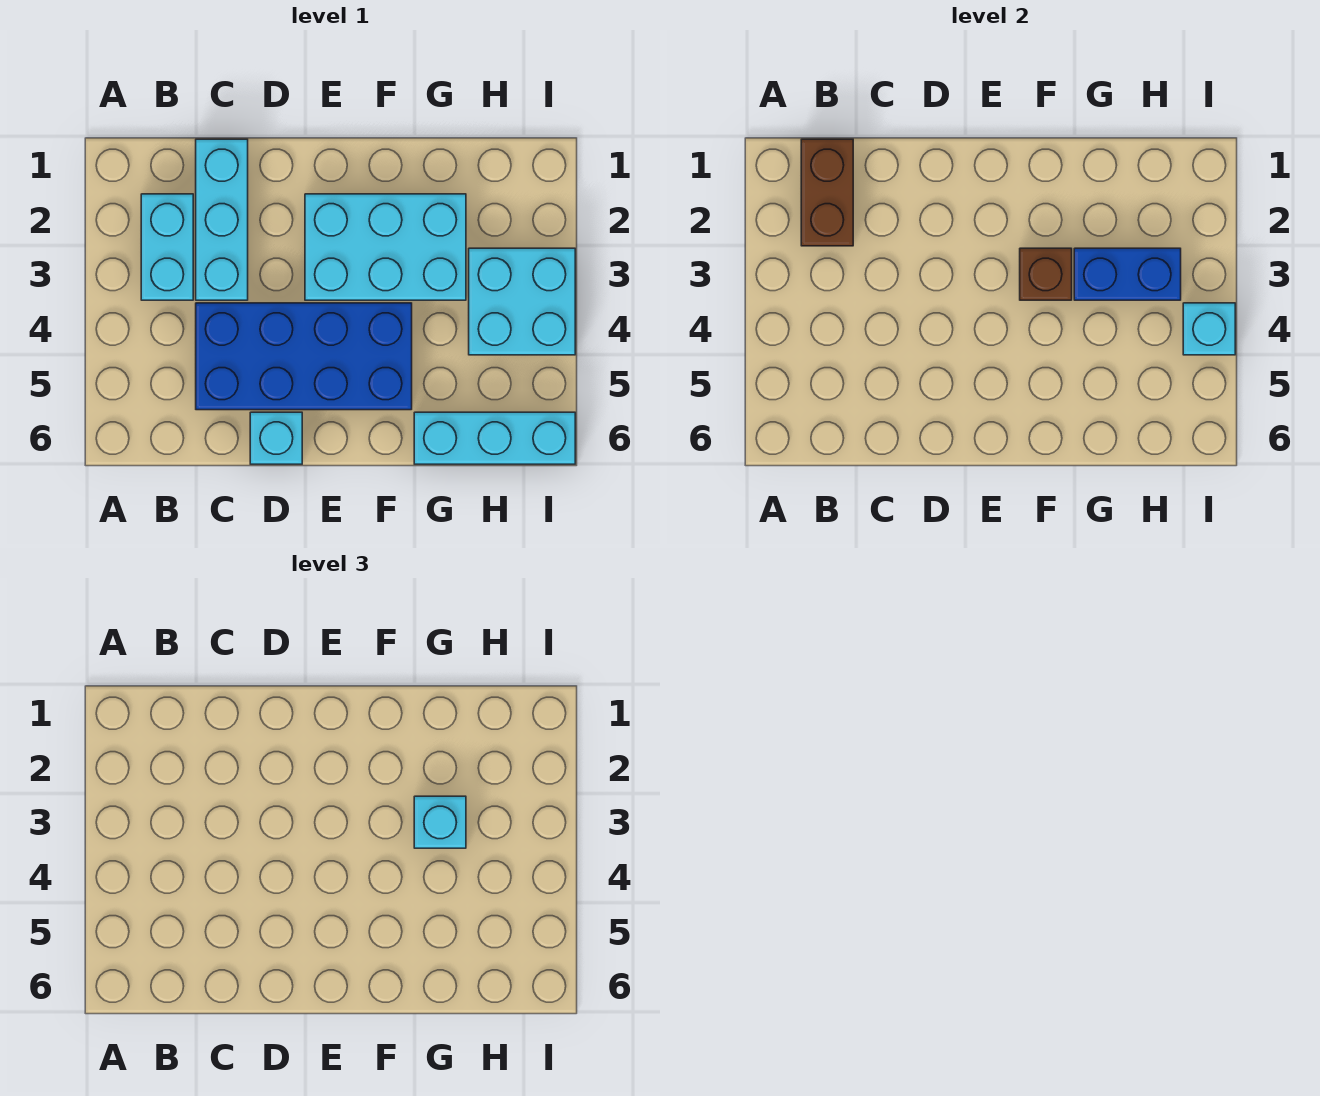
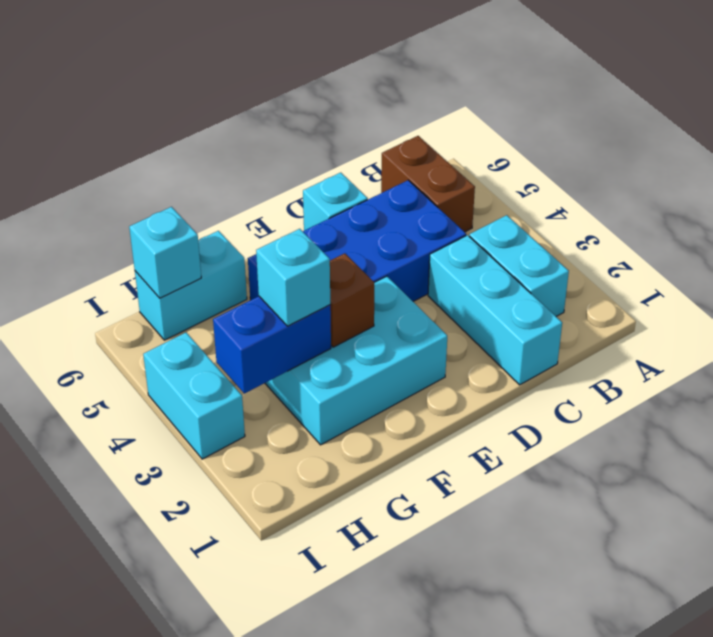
brown 1x2 brick [801,139,853,246] -> brown 1x2 brick moved to [381,136,475,232]
cyan 1x3 brick [414,412,575,464] -> cyan 1x2 brick [135,231,247,340]
cyan 2x2 brick [469,248,575,355] -> cyan 1x2 brick [143,333,245,459]
cyan 1x1 brick [1183,303,1235,355] -> cyan 1x1 brick moved to [129,207,201,298]

